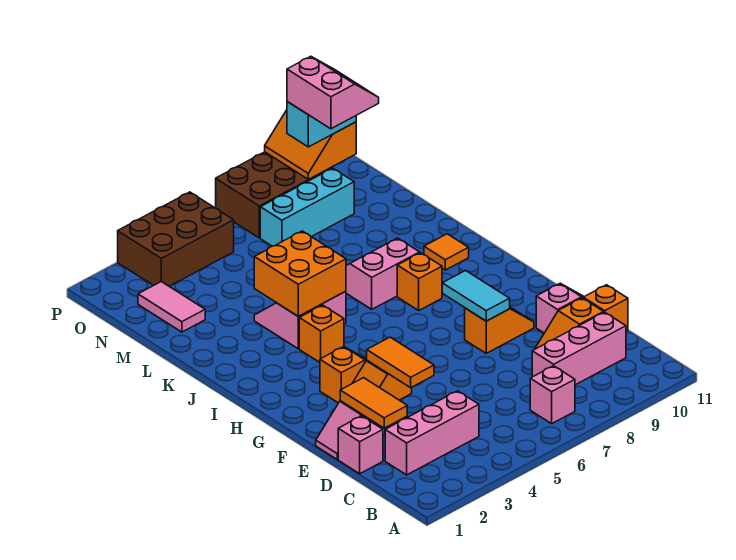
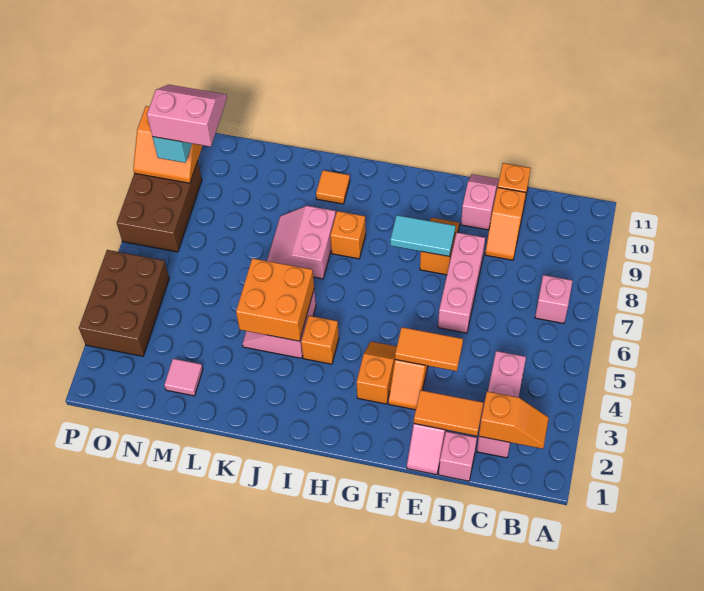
none -> orange 1x2 slope [479,391,549,449]
pink 1x3 brick [532,312,626,385] -> pink 1x3 brick moved to [438,233,485,333]
pink 1x2 tile [138,282,205,332] -> pink 1x1 tile [164,359,203,396]
cyan 1x3 brick [260,168,354,246] -> none

